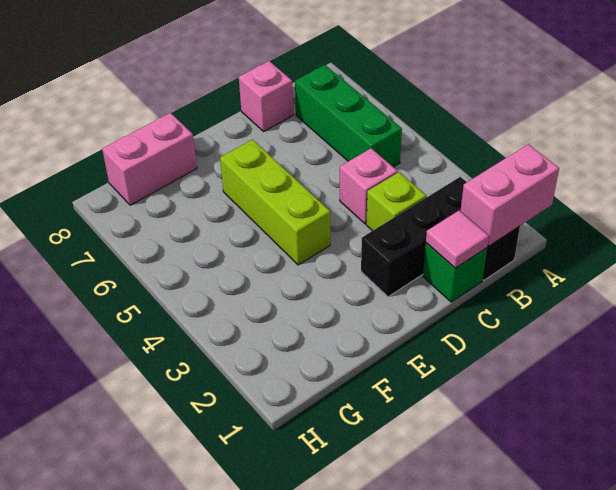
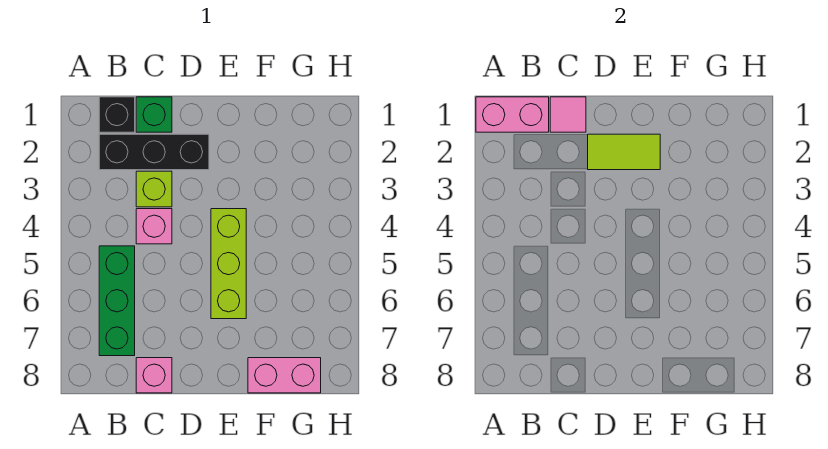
none -> lime 1x2 tile [588,134,660,170]

